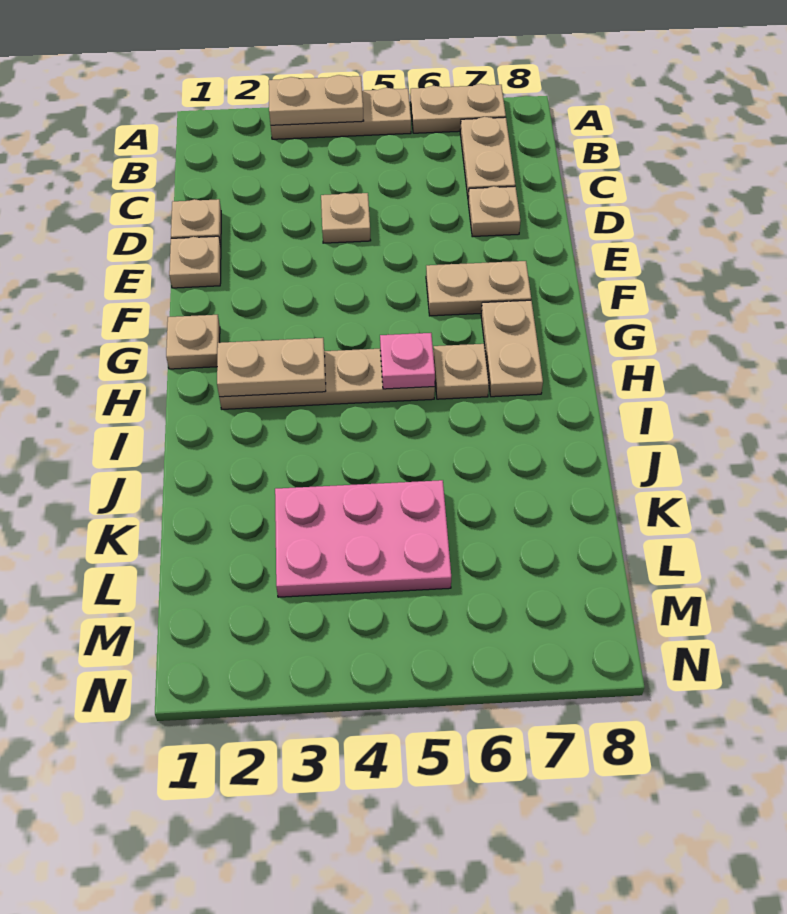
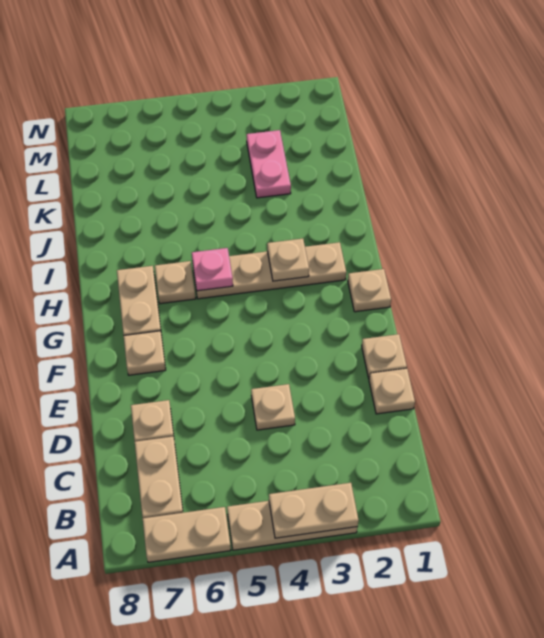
tan 1x2 plate [426,261,531,316] -> tan 1x1 plate [124,331,166,375]
tan 1x2 plate [217,338,326,397] -> tan 1x1 plate [267,239,309,281]
pink 2x3 plate [275,480,451,597] -> pink 1x2 plate [247,130,291,198]

